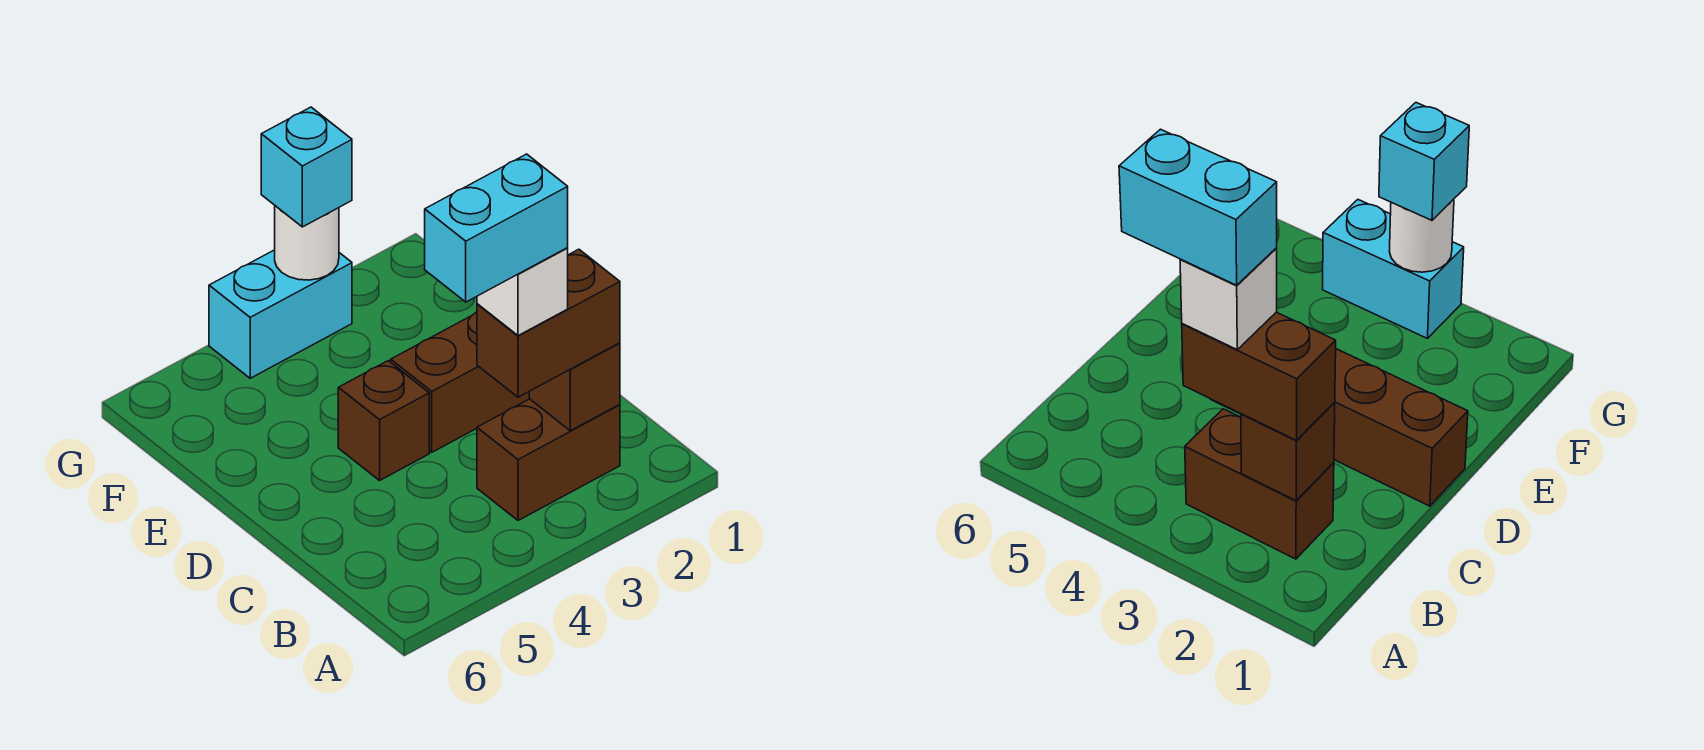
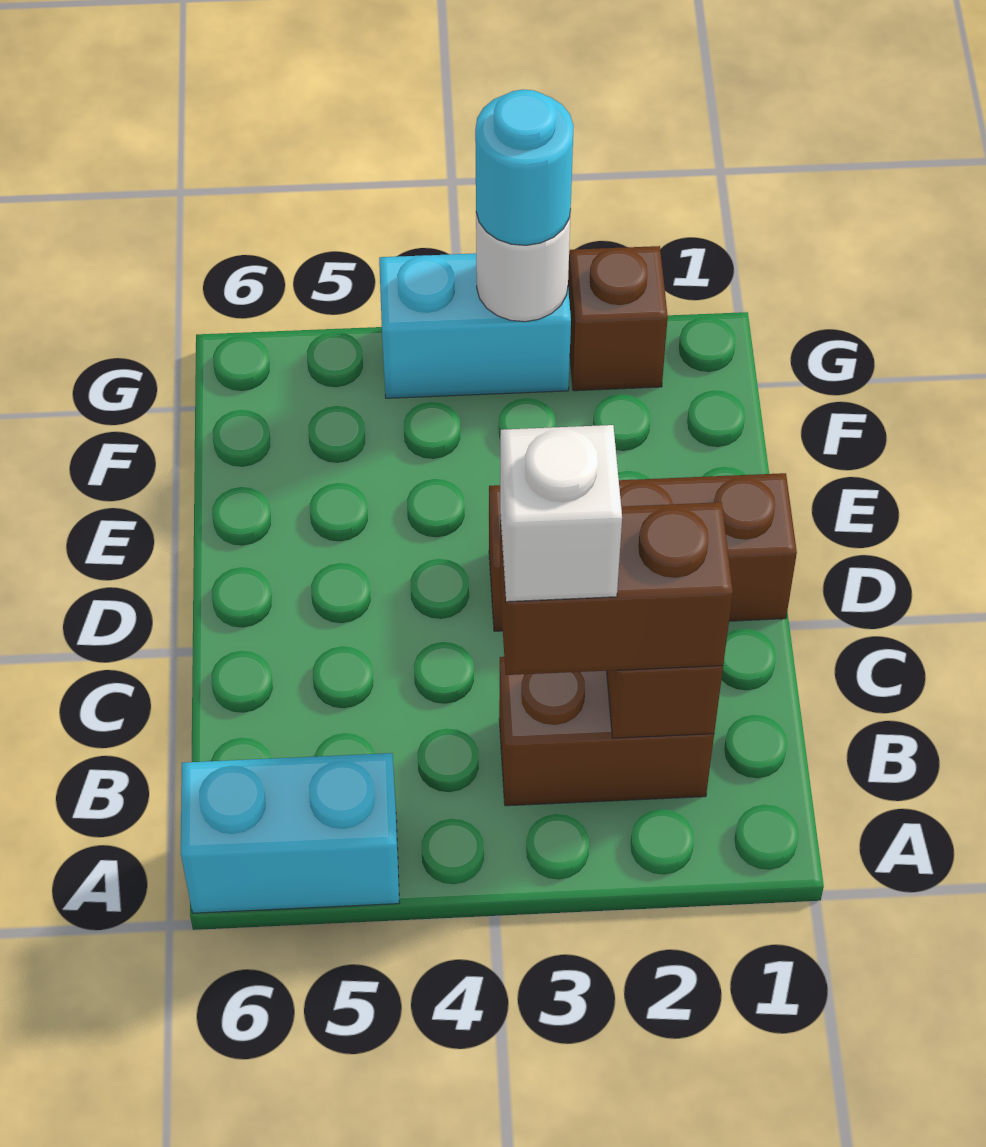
cyan 1x2 brick [425,154,568,302] -> cyan 1x2 brick moved to [181,753,399,913]
brown 1x1 brick [338,361,429,480] -> brown 1x1 brick moved to [568,246,668,391]
cyan 1x1 brick [261,107,352,227] -> cyan 1x1 round brick [475,89,574,245]

